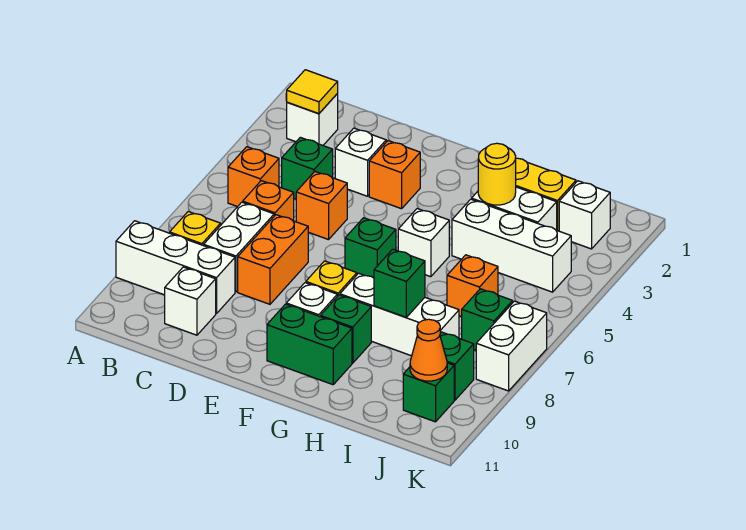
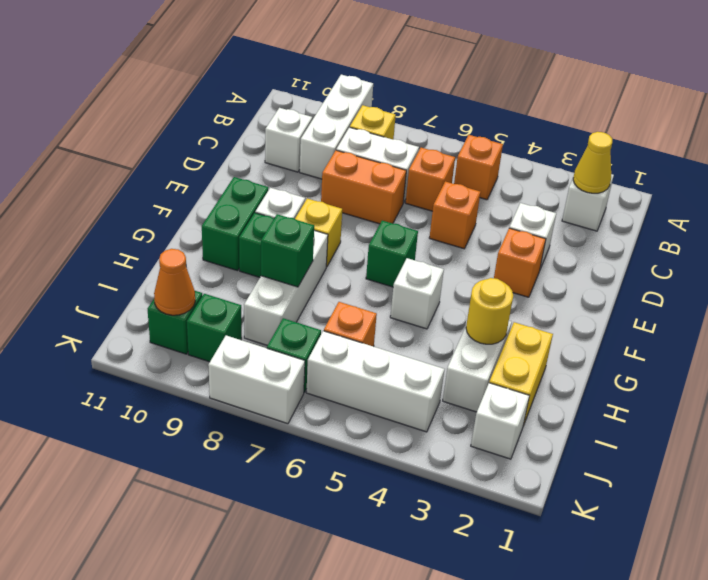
yellow 1x1 tile [287,70,338,114] -> yellow 1x1 cone [573,132,612,193]
green 1x1 brick [282,137,333,199] -> none
white 1x3 brick [452,199,571,292] -> white 1x3 brick turned to [306,331,445,432]

